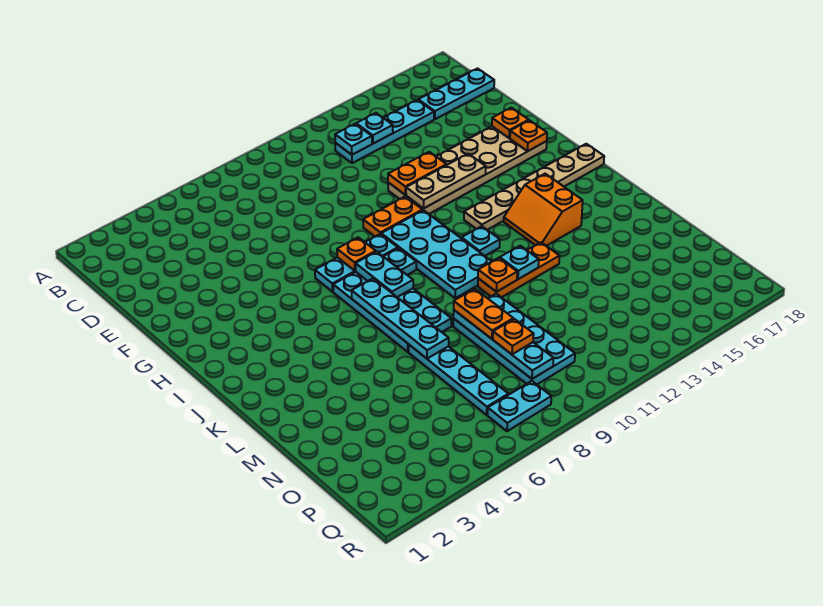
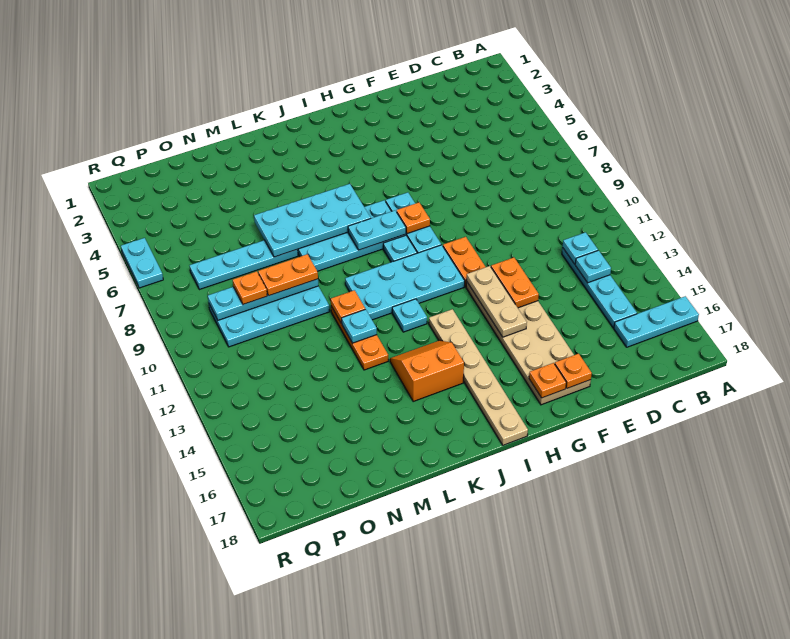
cyan 1x3 plate [418,69,494,119] -> cyan 1x3 plate turned to [614,296,699,347]
cyan 1x4 plate [352,279,449,359] -> cyan 2x4 plate [254,184,371,257]
cyan 1x2 plate [488,381,551,431] -> cyan 1x2 plate moved to [121,238,163,288]

